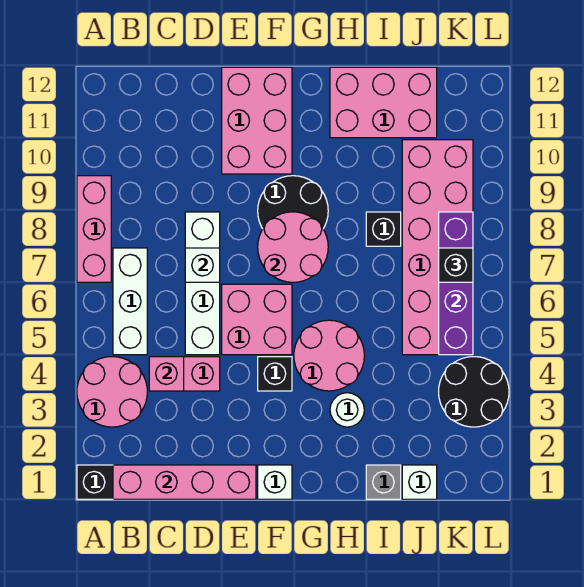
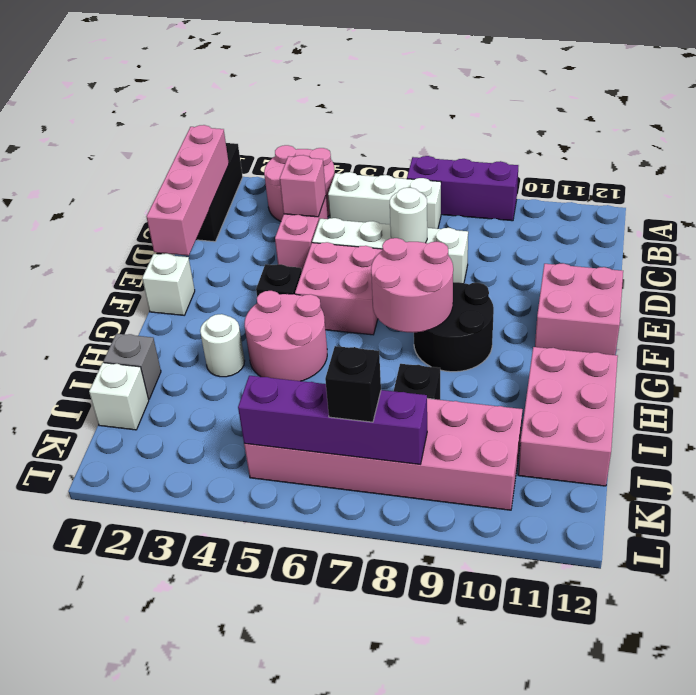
pink 1x3 brick [77,176,111,282] -> purple 1x3 brick [407,156,518,221]
white 1x1 brick [185,248,220,282] -> white 1x1 round brick [390,188,427,243]
pink 2x3 brick [222,67,292,174] -> pink 2x2 brick [535,263,623,355]
black 2x2 round brick [439,357,509,427] -> none

